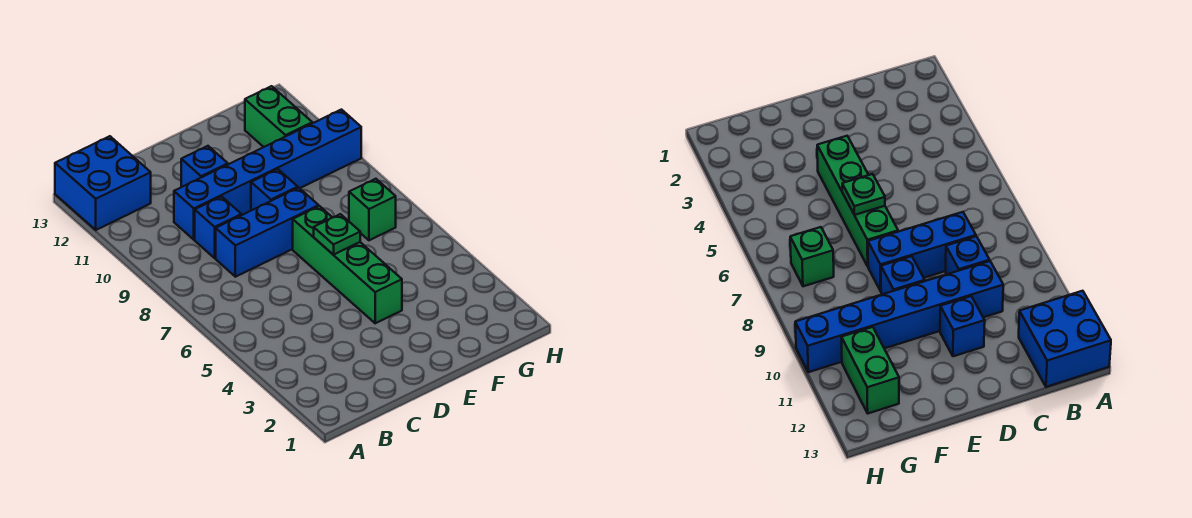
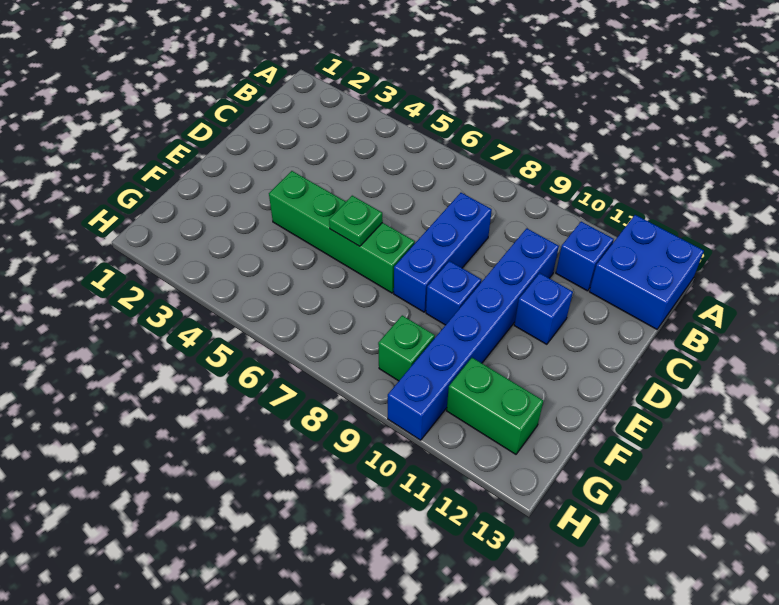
blue 1x1 brick [195,197,241,258] -> blue 1x1 brick moved to [556,222,614,291]
green 1x1 brick [349,179,396,240] -> green 1x1 brick moved to [378,315,435,381]

